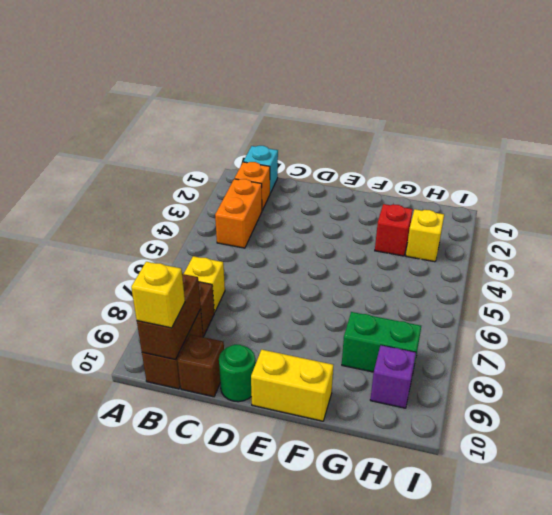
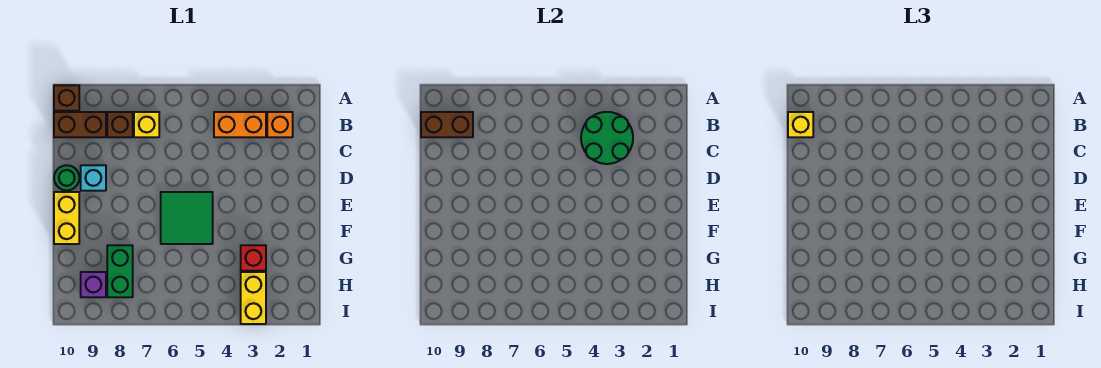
cyan 1x1 brick [243,146,278,193] -> cyan 1x1 brick moved to [81,165,106,191]
none -> green 2x2 round brick [581,112,633,164]
brown 1x1 brick [178,335,224,397] -> brown 1x1 brick moved to [54,85,79,111]
none -> green 2x2 tile [161,192,213,244]
yellow 1x1 brick [406,209,444,262] -> yellow 1x2 brick [241,272,266,324]

